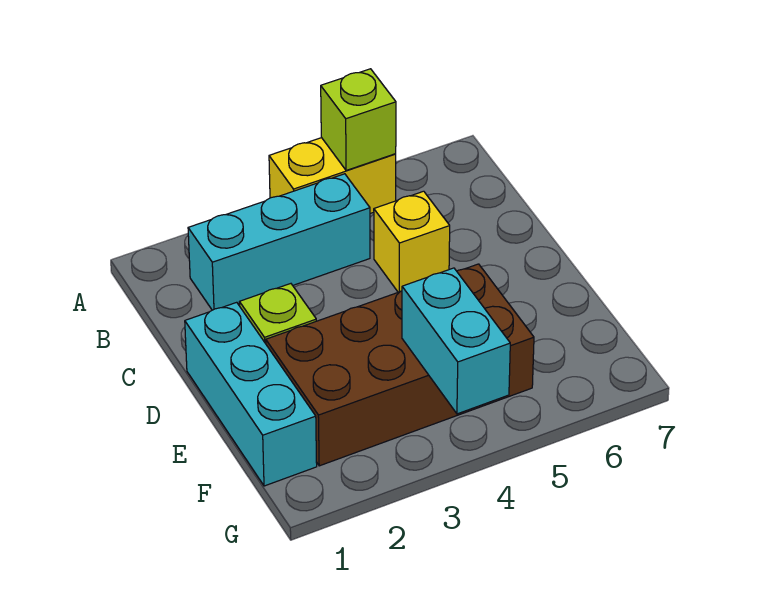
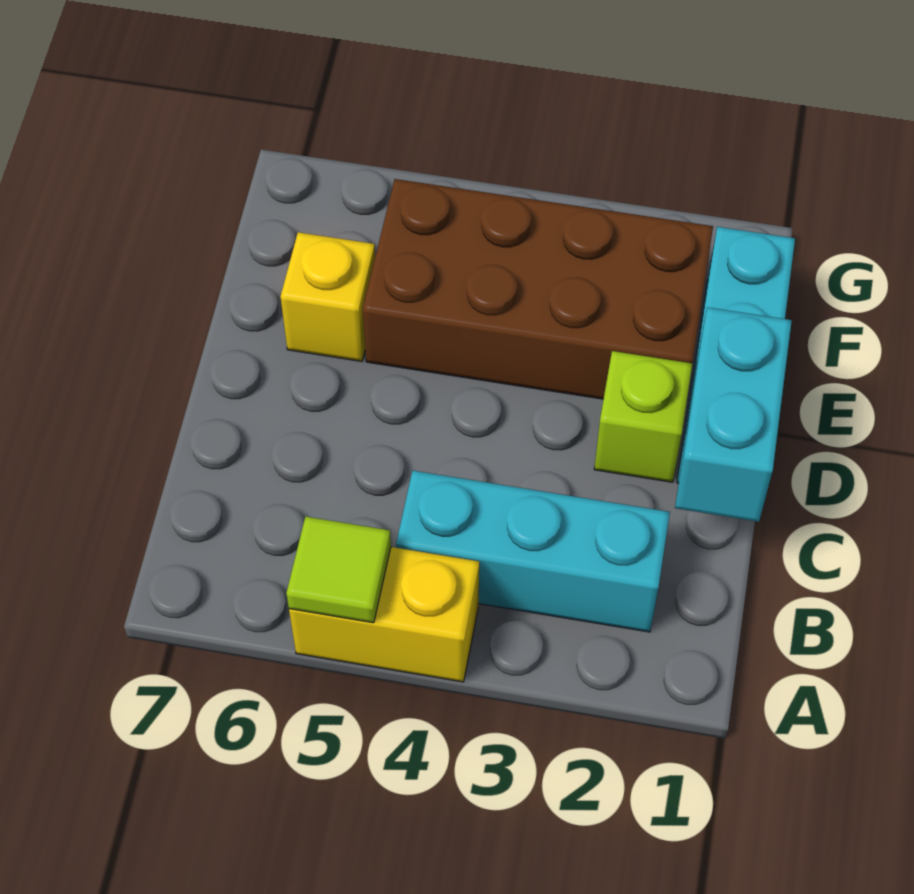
lime 1x1 brick [321,69,396,170] -> lime 1x1 tile [286,517,391,623]
yellow 1x1 brick [374,191,450,292] -> yellow 1x1 brick moved to [280,232,375,361]
cyan 1x2 brick [402,268,510,414] -> cyan 1x2 brick moved to [675,307,792,522]

